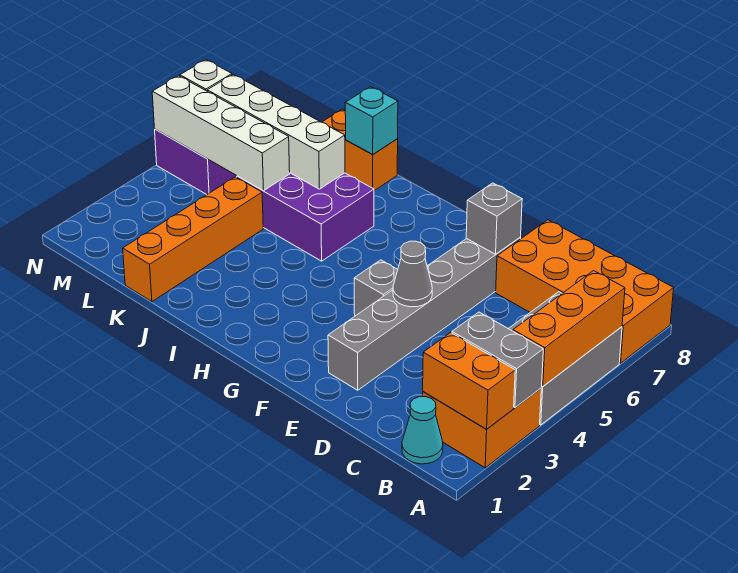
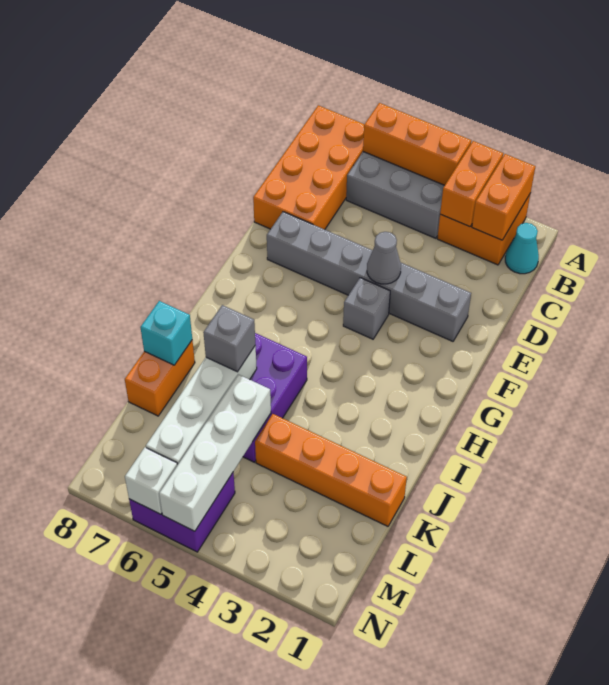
grey 1x2 brick [452,312,543,408] -> orange 1x2 brick [440,141,503,227]
grey 1x1 brick [466,183,522,254] -> grey 1x1 brick moved to [203,305,255,372]

